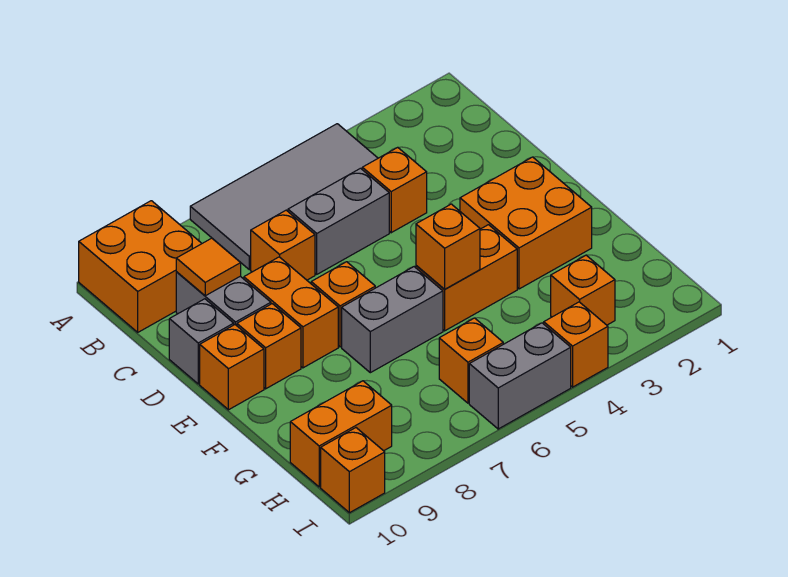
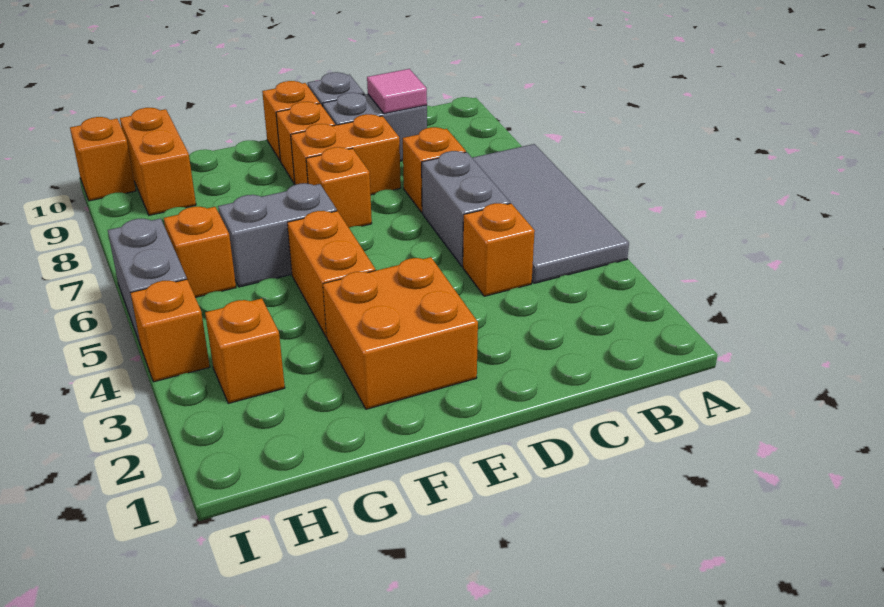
orange 2x2 brick [79,201,202,332] -> none
orange 1x1 tile [176,238,241,296] -> pink 1x1 tile [367,69,427,114]
orange 1x1 brick [416,204,480,289] -> none
grey 1x2 brick [342,267,443,373] -> grey 1x2 brick turned to [218,183,337,287]

